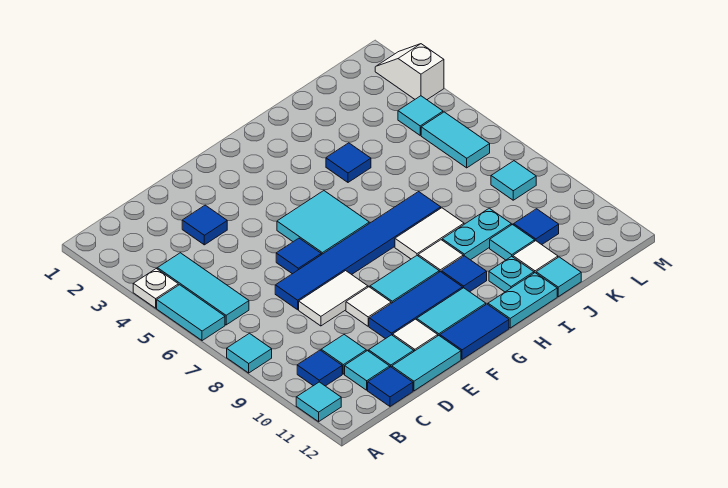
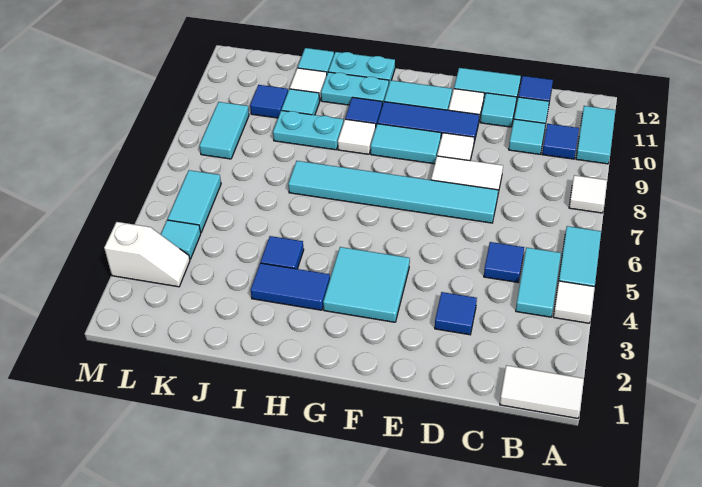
white 1x1 plate [133,269,178,308] -> white 1x1 tile [553,281,595,323]
cyan 1x1 tile [227,333,272,373] -> white 1x1 tile [569,175,607,213]
cyan 1x1 tile [296,382,341,422] -> cyan 1x2 tile [576,106,615,164]
cyan 1x3 tile [157,253,249,325] -> cyan 1x2 tile [516,247,561,317]
blue 1x6 tile [275,192,441,310] -> cyan 1x6 tile [288,161,498,223]
blue 1x1 tile [276,238,321,274] -> blue 1x1 tile moved to [484,242,524,282]
cyan 2x2 tile [277,191,369,255] -> cyan 2x2 tile moved to [323,247,410,322]
blue 1x2 tile [440,304,509,359] -> blue 1x2 tile moved to [251,263,330,310]
white 1x2 tile [395,208,464,259] -> white 1x2 tile moved to [500,365,584,418]
cyan 1x1 plate [489,256,534,292] -> cyan 1x2 plate [321,72,389,106]
cyan 1x1 tile [491,161,536,200] -> cyan 1x2 tile [199,102,249,159]
white 1x2 slope [375,44,444,100] -> white 1x2 slope turned to [104,222,190,287]

